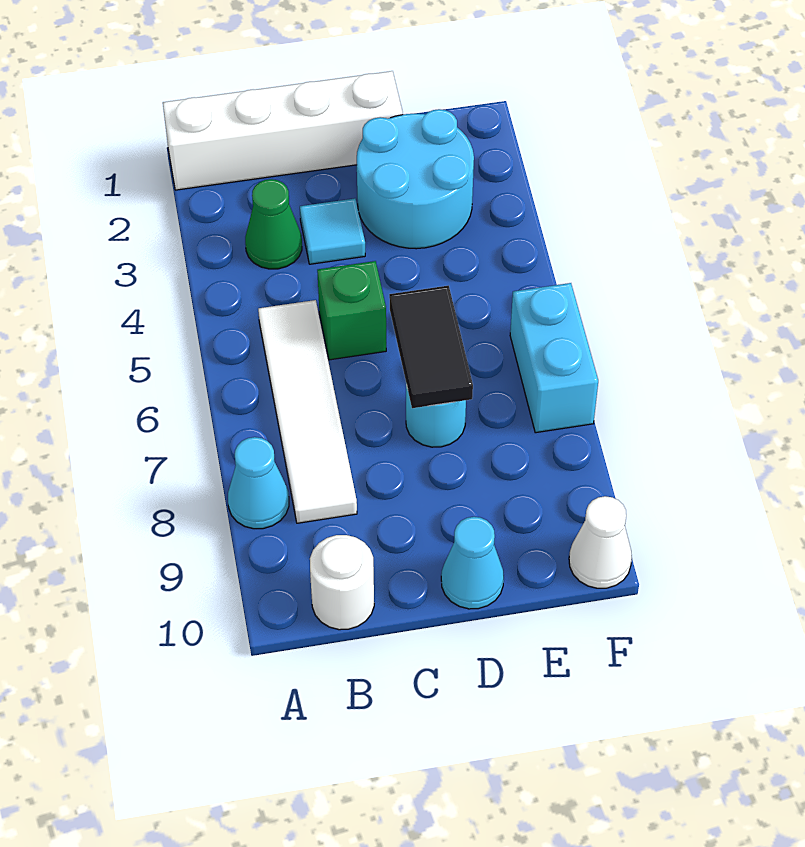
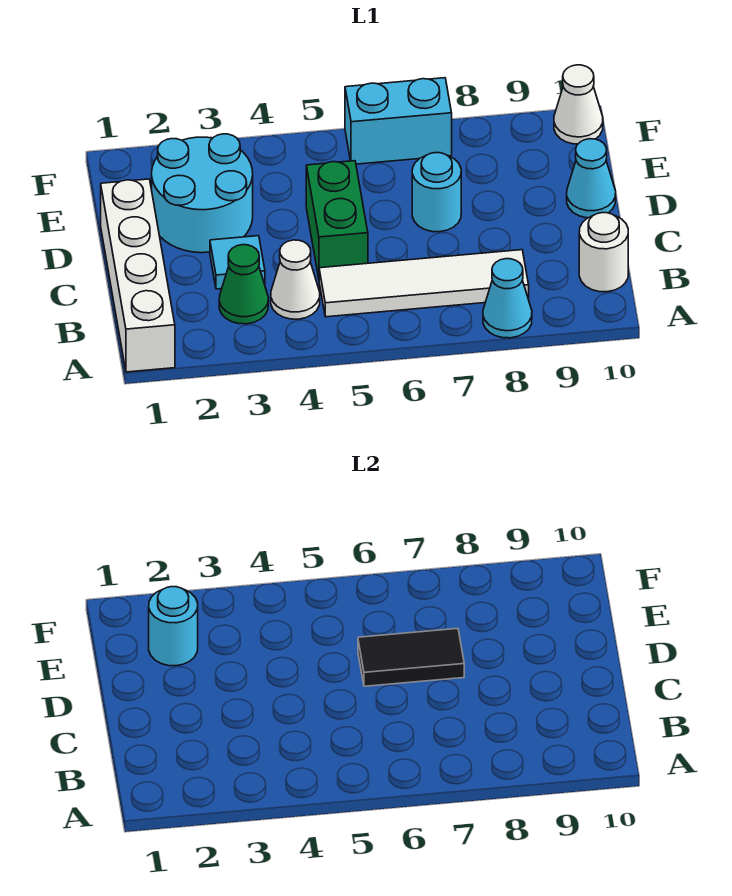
none -> white 1x1 cone [271,240,320,319]
green 1x1 brick [317,261,386,360] -> green 1x2 brick [306,161,368,278]
none -> cyan 1x1 round brick [149,587,198,666]

